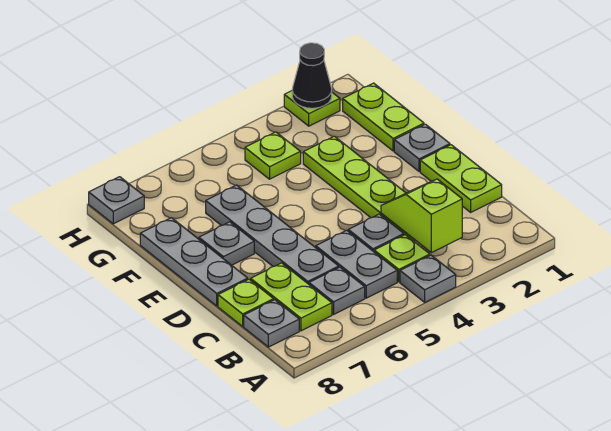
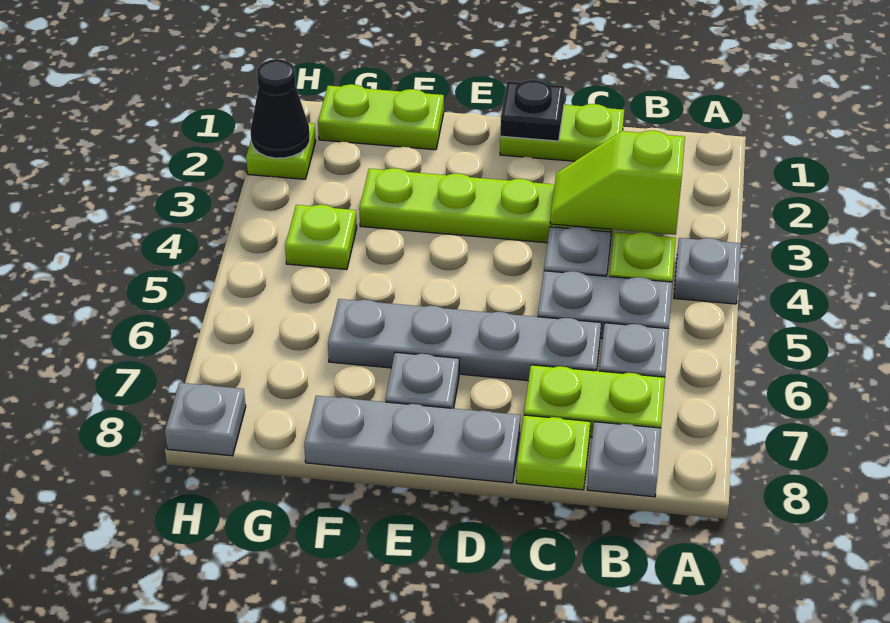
none -> black 1x1 plate [500,80,565,141]
grey 1x1 plate [394,124,450,171] -> none

